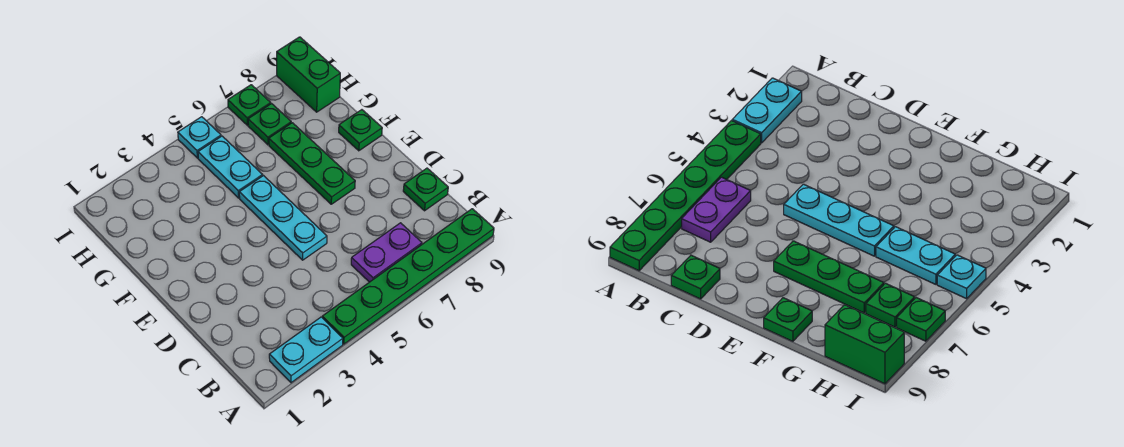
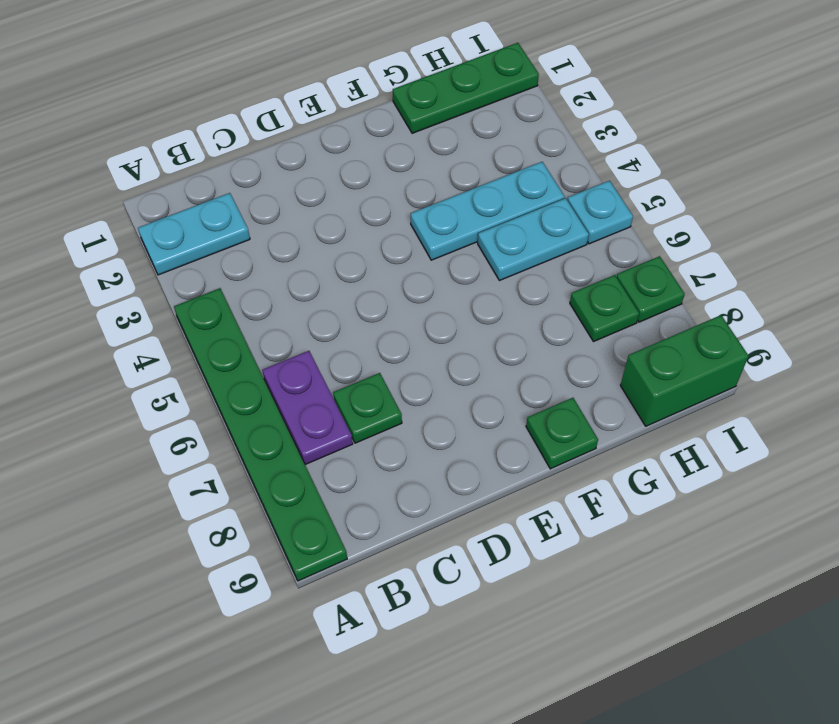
cyan 1x2 plate [269,317,343,383] -> cyan 1x2 plate turned to [138,193,250,275]
green 1x1 plate [403,168,448,211] -> green 1x1 plate moved to [333,373,402,443]
cyan 1x3 plate [239,176,327,260] -> cyan 1x3 plate moved to [411,162,565,260]
green 1x3 plate [269,123,355,204] -> green 1x3 plate moved to [393,43,539,133]

